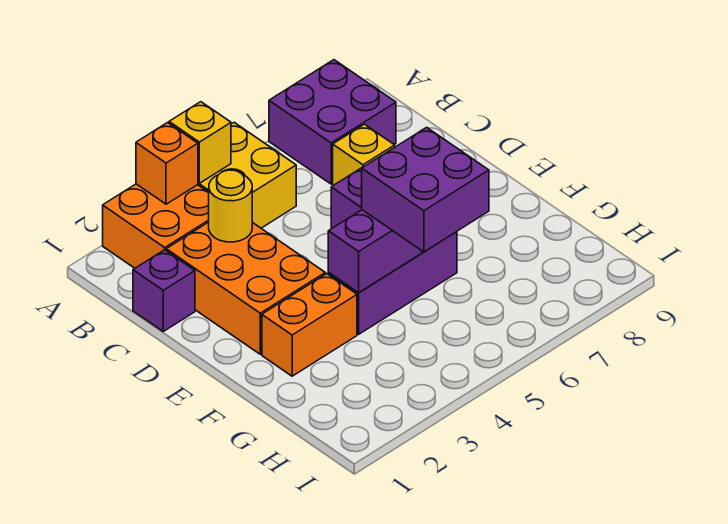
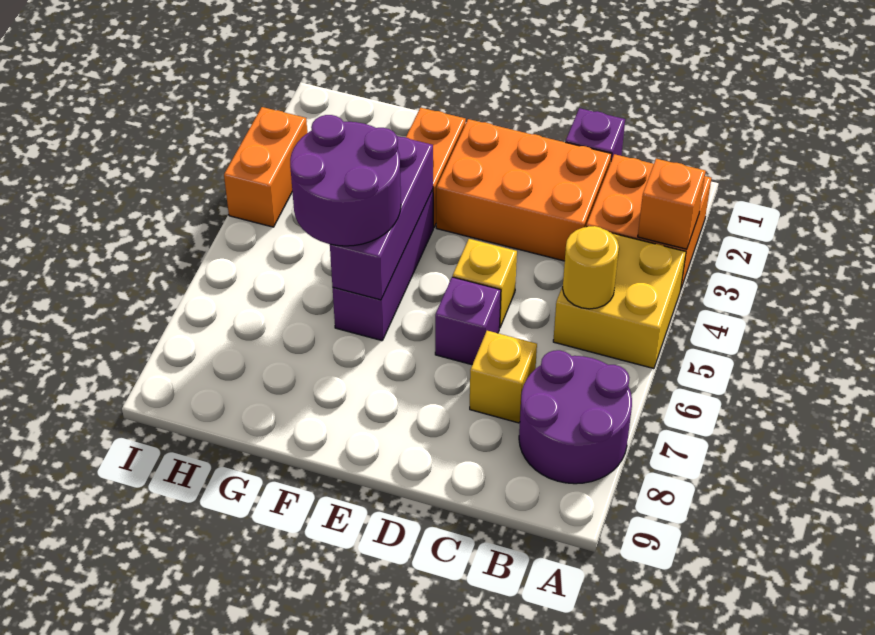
yellow 1x1 brick [169,102,231,183] -> yellow 1x1 brick moved to [453,239,517,328]
purple 2x2 brick [269,60,396,184] -> purple 2x2 round brick [519,350,632,484]
yellow 1x1 round brick [209,170,252,242] -> yellow 1x1 round brick moved to [563,226,619,309]
purple 2x2 brick [362,127,489,252] -> purple 2x2 round brick [290,115,401,246]
none -> orange 1x2 brick [224,107,307,227]

